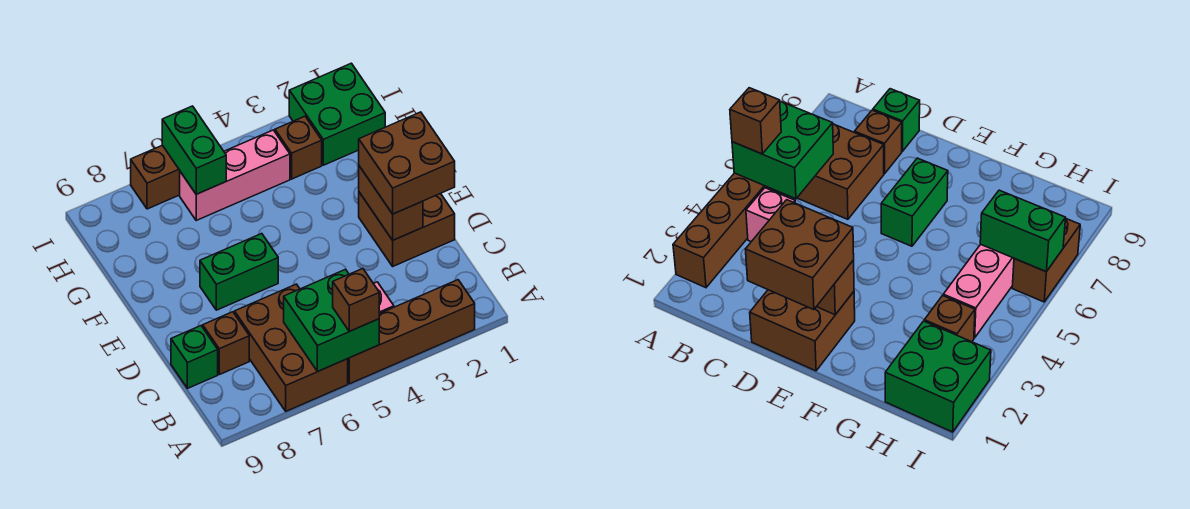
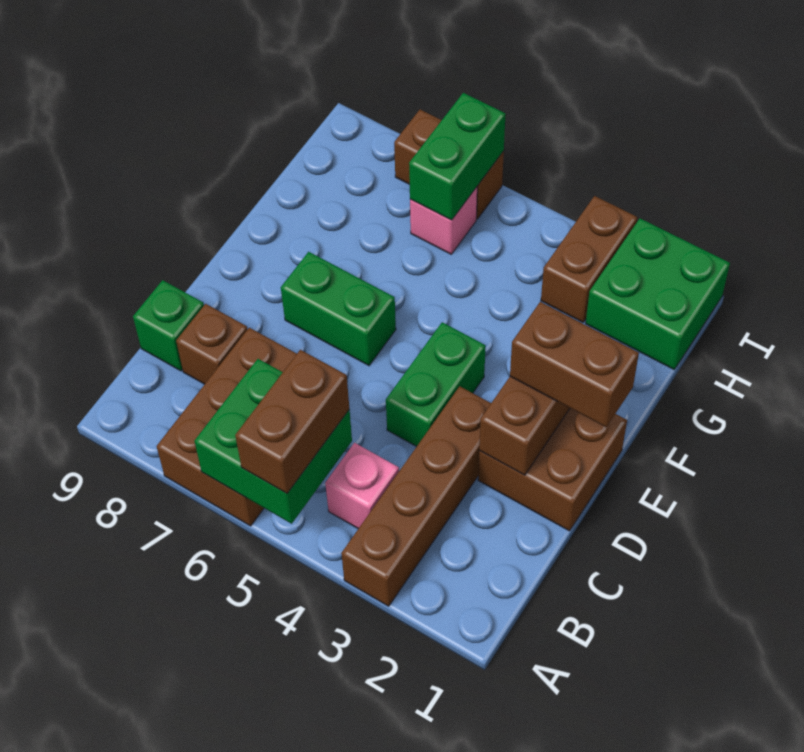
brown 1x4 brick [348,280,475,384] -> brown 1x4 brick turned to [341,386,491,606]
brown 1x1 brick [333,269,379,331] -> brown 1x2 brick [235,350,349,493]
brown 2x2 brick [359,112,455,214] -> brown 1x2 brick [510,302,639,427]
none -> green 1x2 brick [386,322,486,447]
brown 1x1 brick [275,116,322,179] -> brown 1x2 brick [541,196,637,322]
pink 1x3 brick [180,130,290,220] -> pink 1x1 brick [410,187,477,254]

